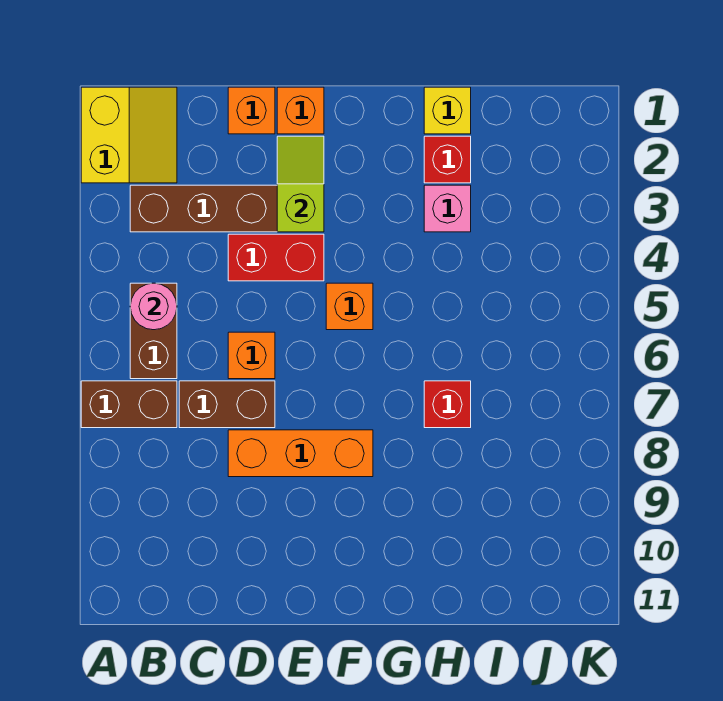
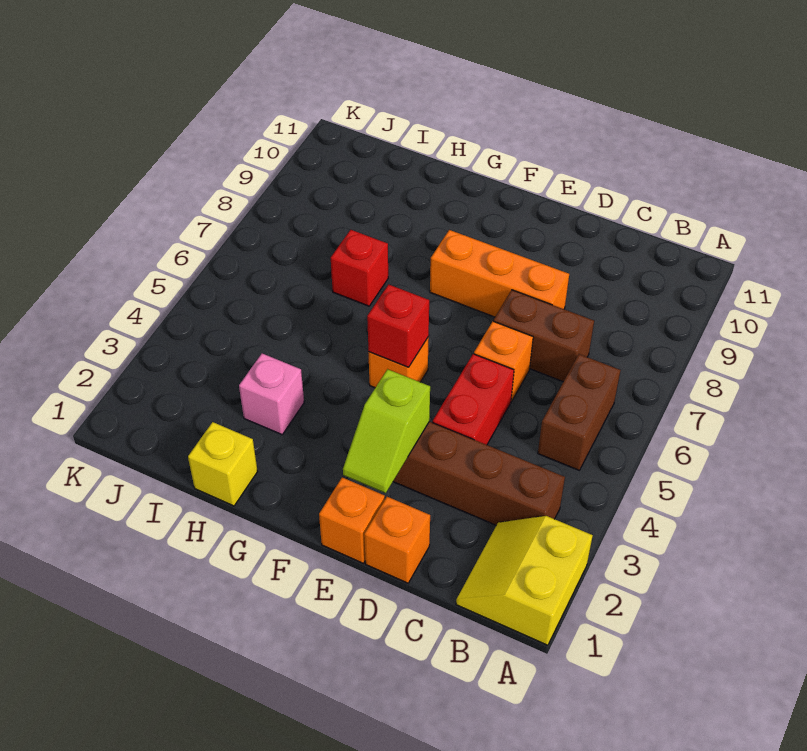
brown 1x2 brick [81,381,177,428] -> none
pink 1x1 round brick [130,283,177,330] -> none
red 1x2 brick [228,234,324,281] -> red 1x2 brick turned to [433,354,514,445]
red 1x1 brick [424,136,471,183] -> red 1x1 brick moved to [367,284,429,367]

